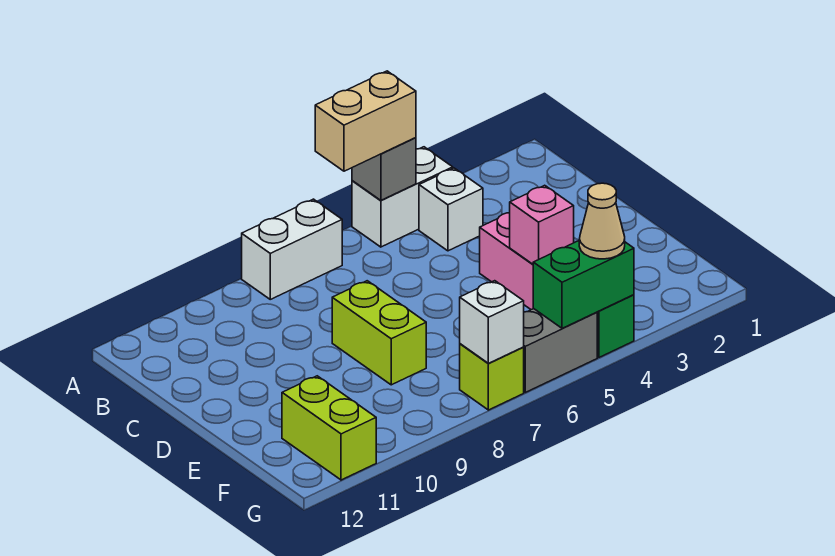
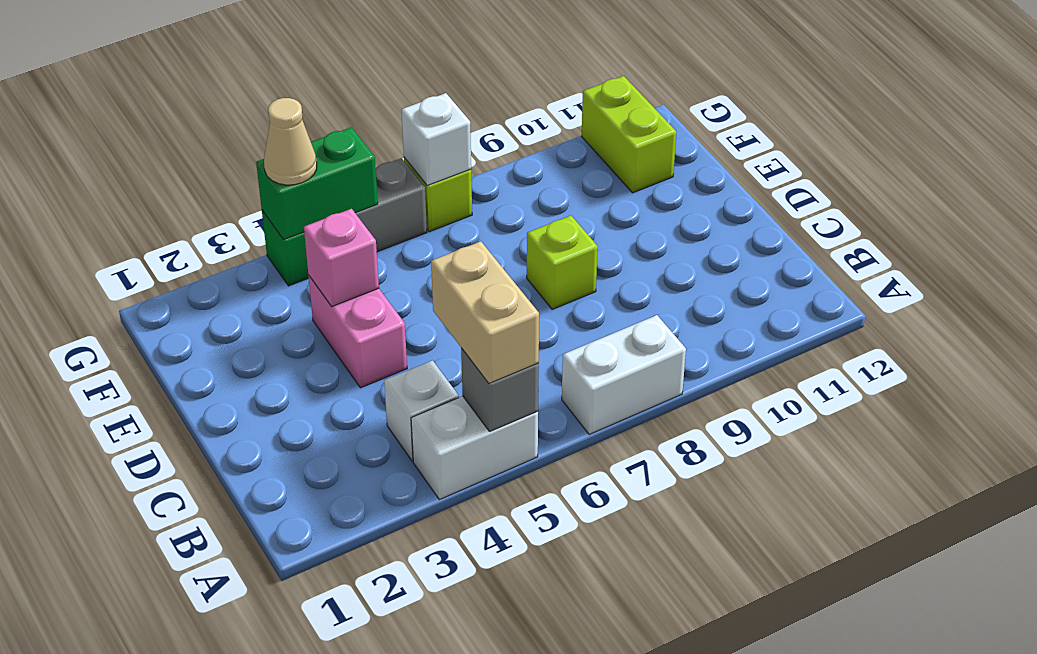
tan 1x2 brick [315,71,416,171] -> tan 1x2 brick turned to [431,241,539,383]
lime 1x2 brick [332,281,426,385] -> lime 1x1 brick [527,216,598,309]

